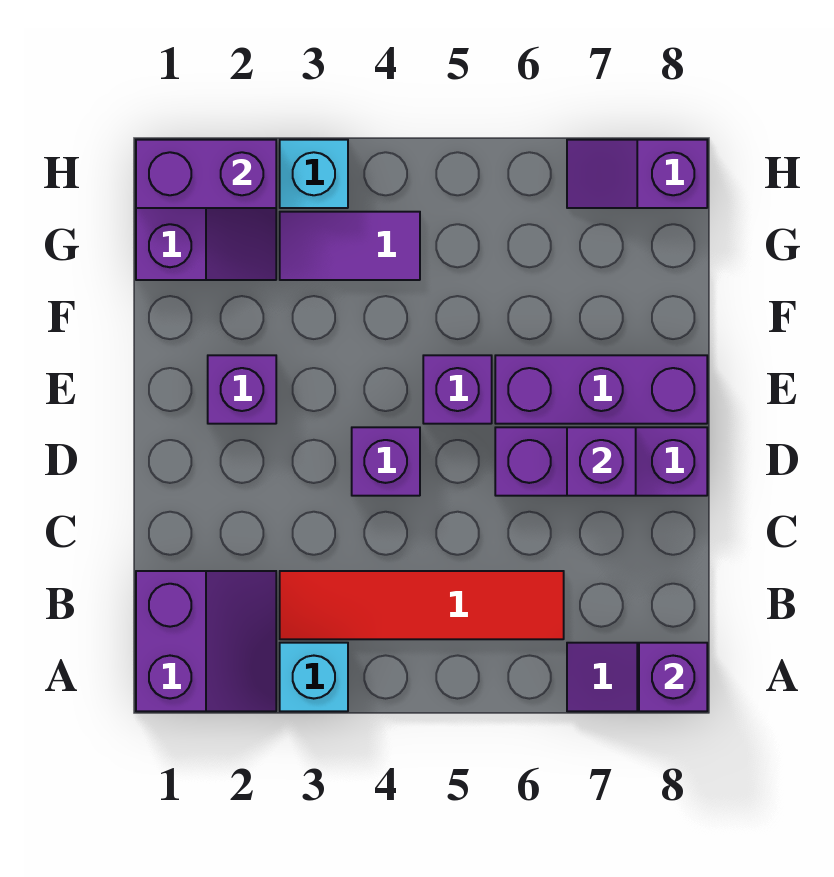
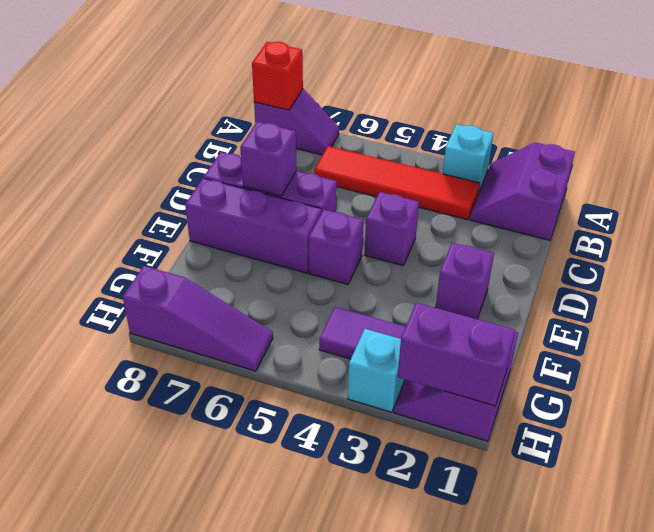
purple 1x1 brick [639,643,707,711] -> red 1x1 brick [252,42,303,110]
purple 1x2 slope [567,140,707,208] -> purple 1x3 slope [123,266,273,371]

